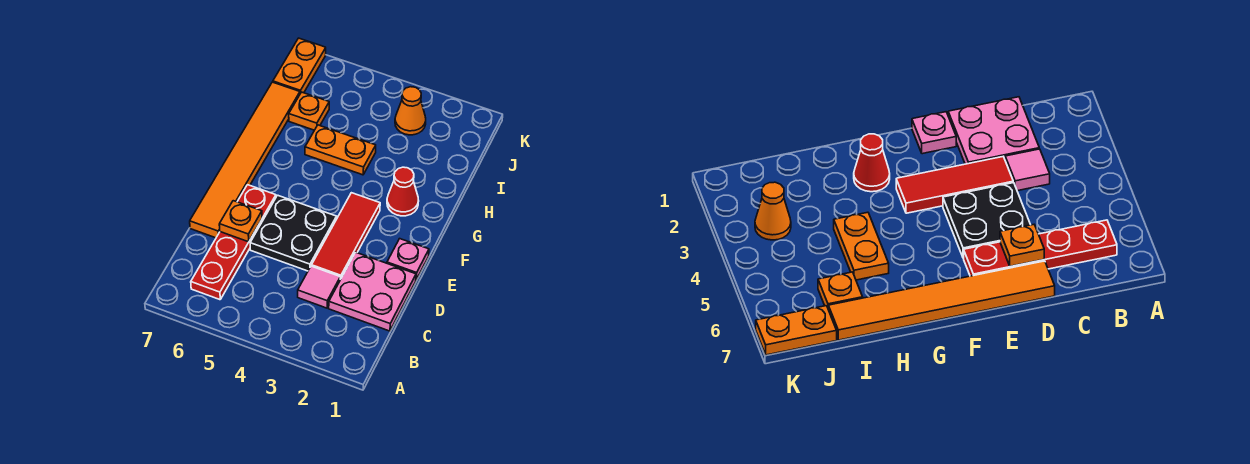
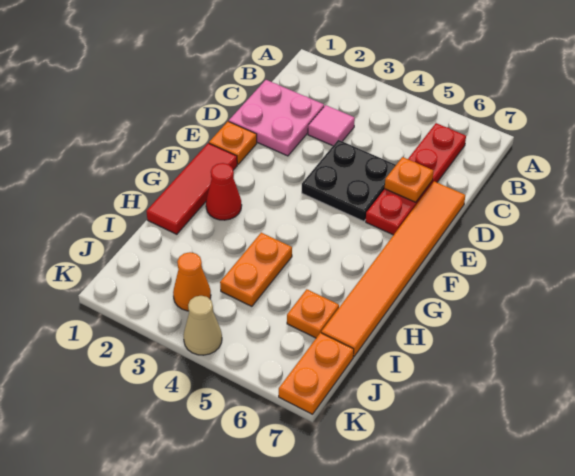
red 1x3 tile [312,193,380,279] -> red 1x3 tile moved to [146,143,237,234]
pink 1x1 plate [387,239,429,280] -> orange 1x1 plate [209,122,257,164]
orange 1x2 plate [305,125,376,175] -> orange 1x2 plate turned to [220,233,292,306]
none -> tan 1x1 cone [184,296,222,355]

